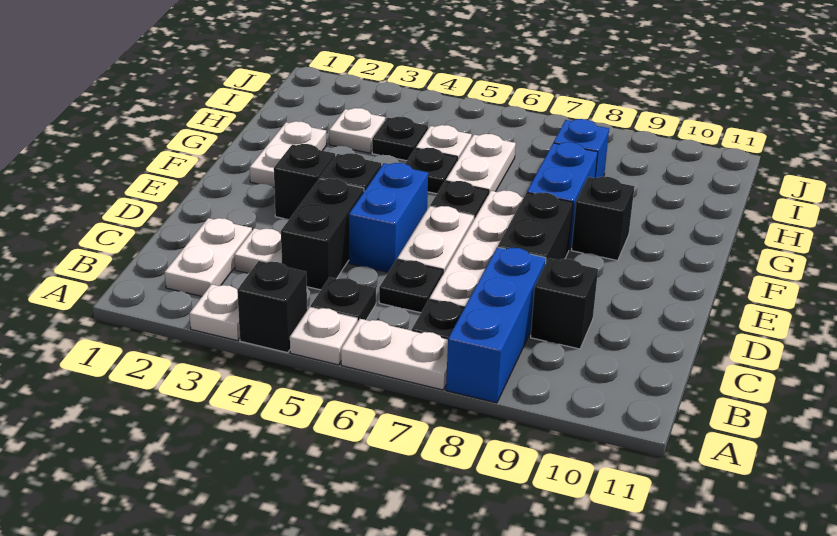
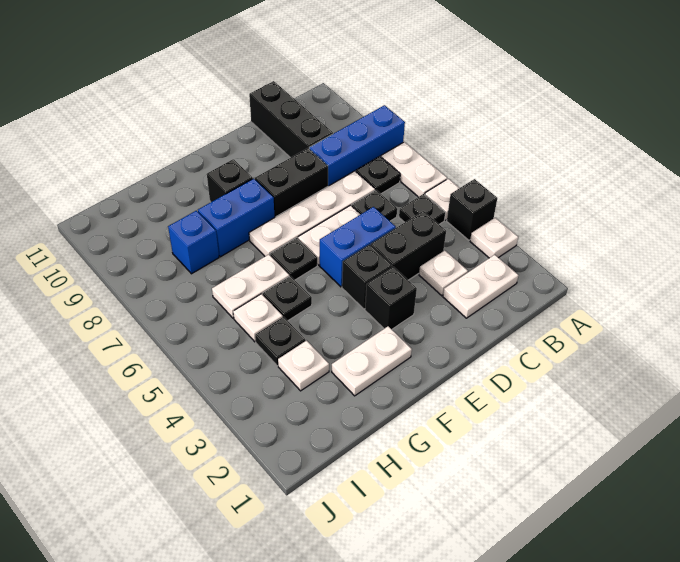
black 1x1 brick [531,258,598,349] -> black 1x3 brick [249,81,333,158]

